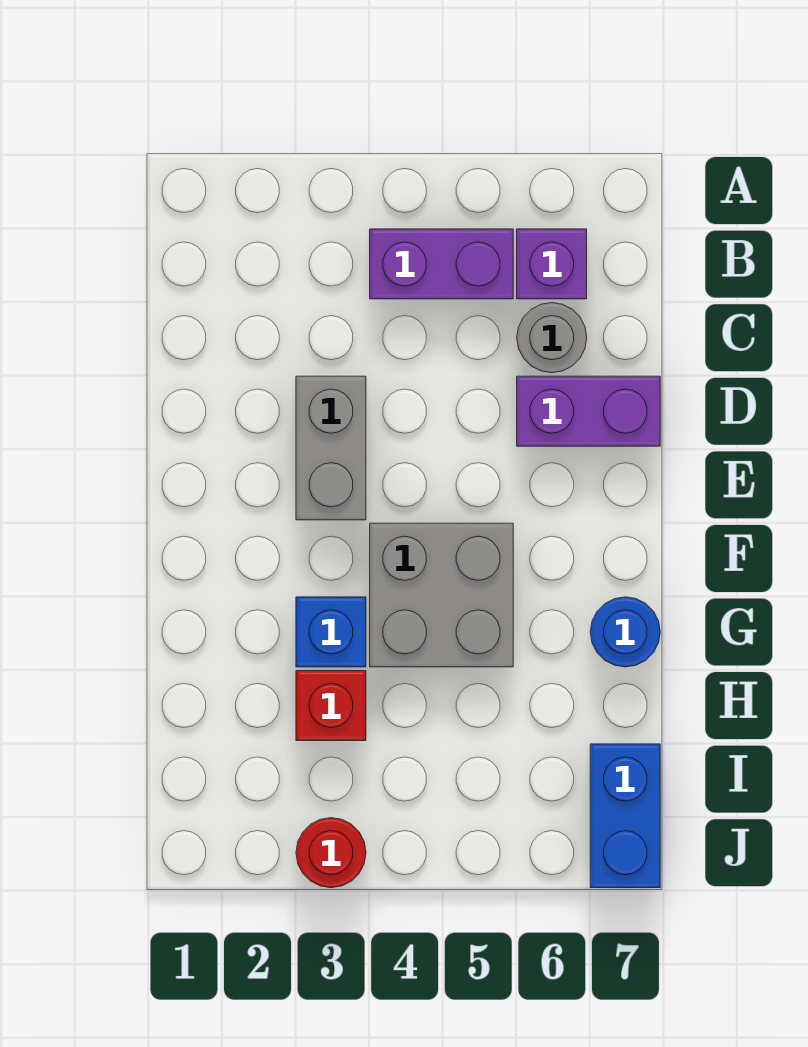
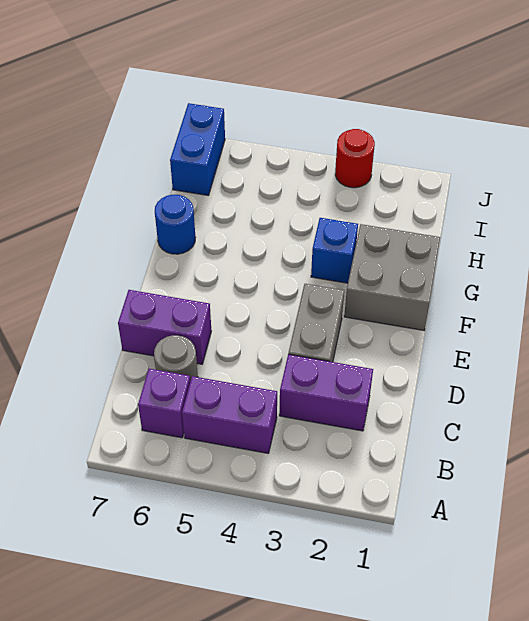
none -> purple 1x2 brick [279,354,373,431]
grey 2x2 brick [370,523,513,667] -> grey 2x2 brick moved to [344,224,440,330]
red 1x1 brick [296,671,366,741] -> none

